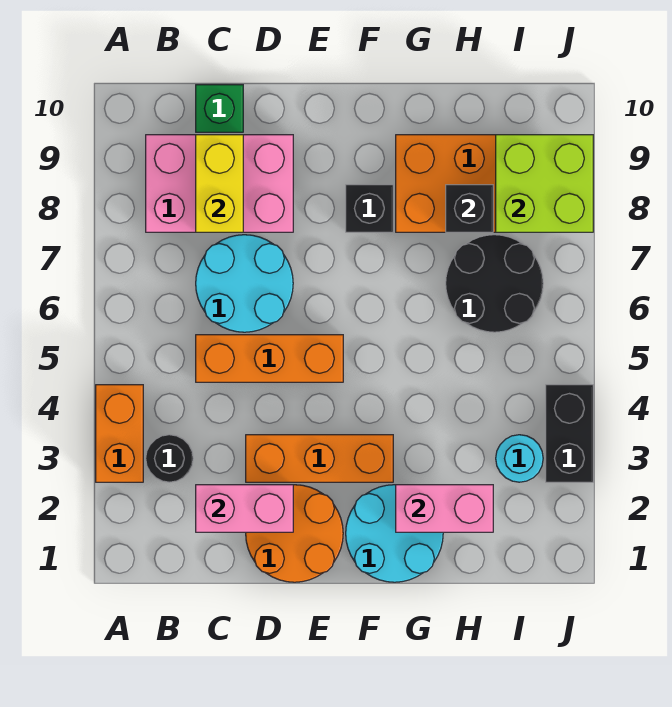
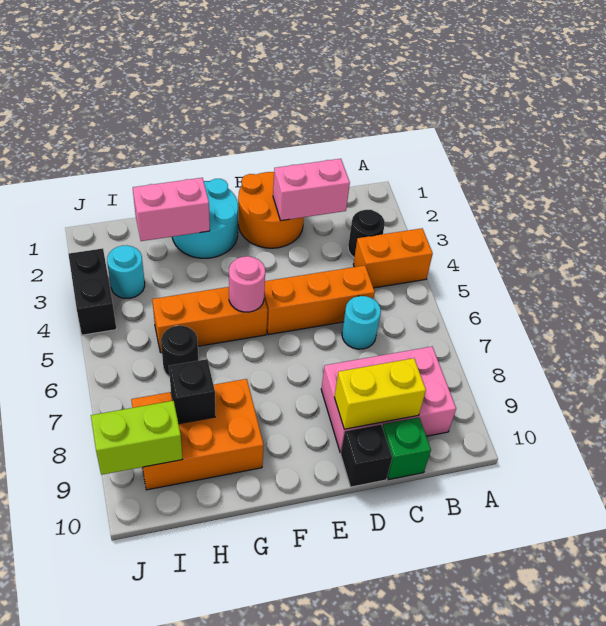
orange 1x2 brick [96,385,143,482] -> orange 1x2 brick turned to [353,228,433,288]
cyan 2x2 round brick [196,235,293,332] -> cyan 1x1 round brick [342,296,381,349]
yellow 1x2 brick [196,135,243,232] -> yellow 1x2 brick turned to [334,358,426,429]
orange 1x3 brick [246,435,393,482] -> orange 1x3 brick moved to [152,287,268,353]
none -> pink 1x1 round brick [229,256,265,312]
black 1x1 brick [346,185,393,232] -> black 1x1 brick moved to [341,424,392,487]
black 2x2 round brick [446,235,543,332] -> black 1x1 round brick [161,326,198,377]
lime 2x2 brick [496,135,593,232] -> lime 1x2 brick [91,401,182,475]

